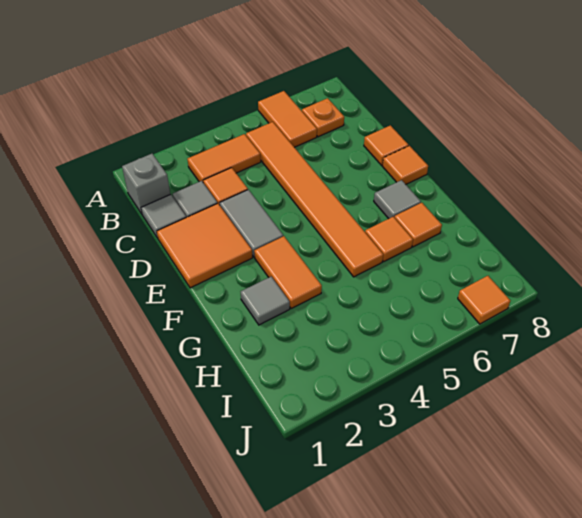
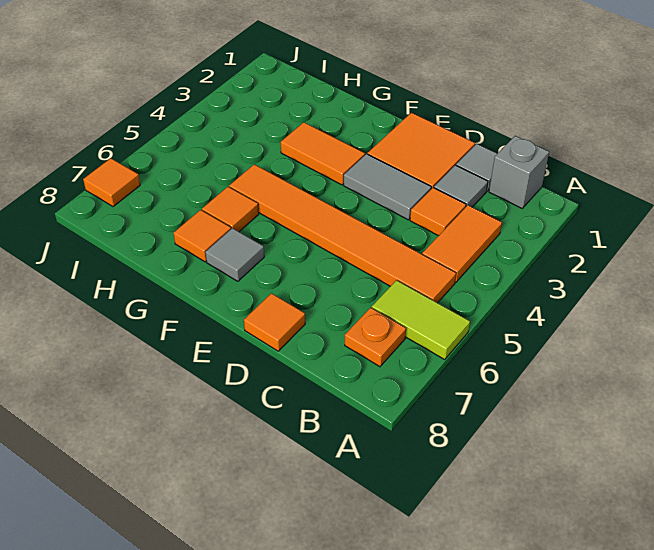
orange 1x2 tile [258,91,317,147] -> lime 1x2 tile [372,280,470,359]
orange 1x1 tile [382,146,428,184] -> none
grey 1x1 tile [241,277,290,325] -> none

